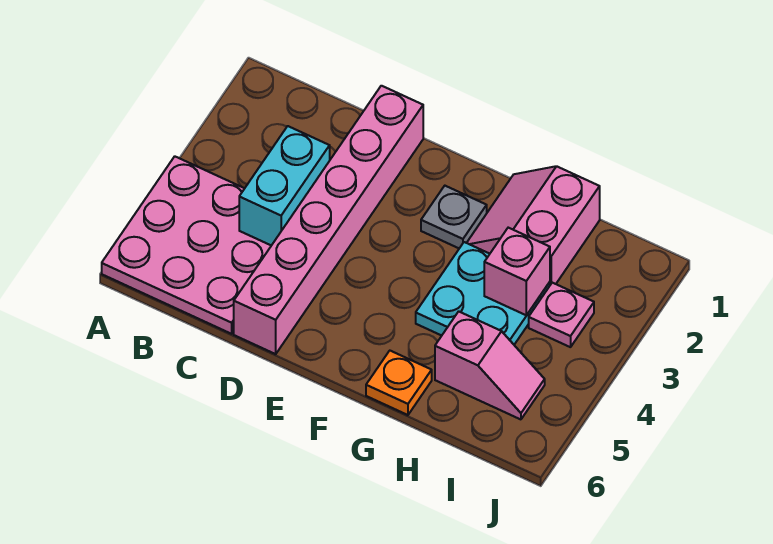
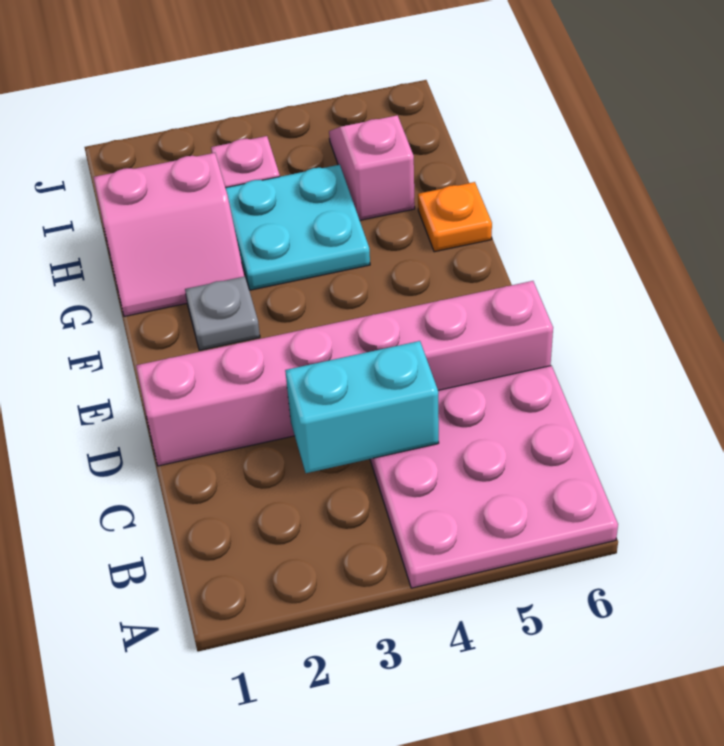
pink 1x1 brick [484,228,550,315] -> none

